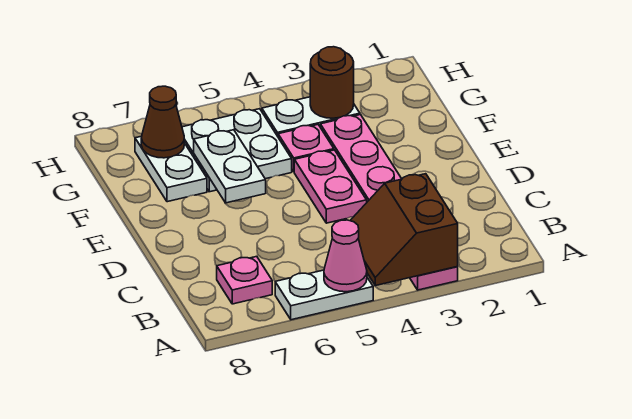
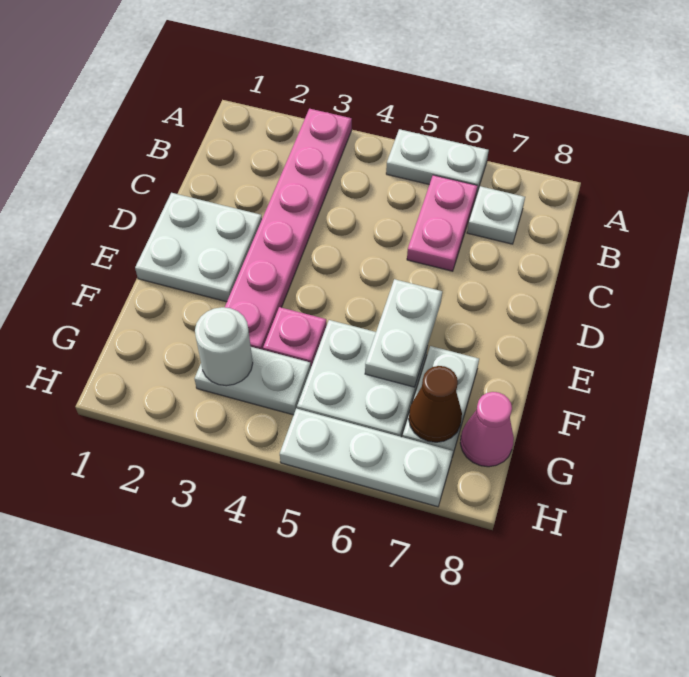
brown 2x2 slope [350,174,458,286] -> none
pink 1x1 cone [324,220,367,292] -> pink 1x1 cone moved to [460,392,514,467]
pink 1x1 plate [217,256,272,304] -> white 1x1 plate [467,186,525,244]
none -> white 2x2 plate [135,193,262,302]
pink 1x2 plate [294,150,367,223] -> pink 1x2 plate moved to [407,175,477,271]
brown 1x1 round brick [310,47,354,118] -> white 1x1 round brick [195,307,253,386]
none -> white 1x3 plate [280,408,453,507]

